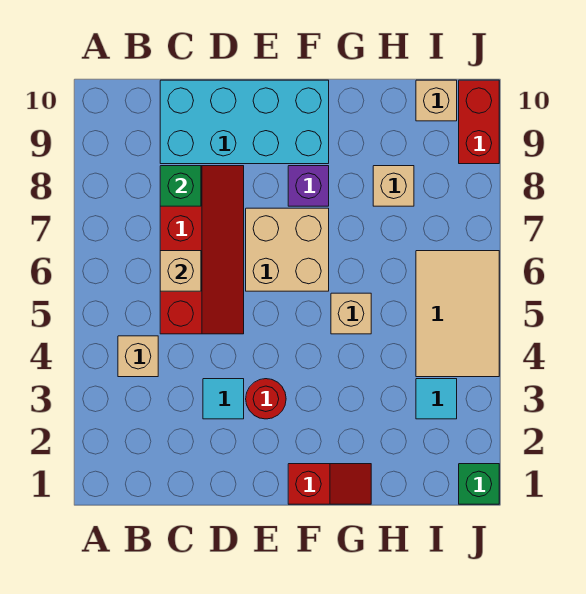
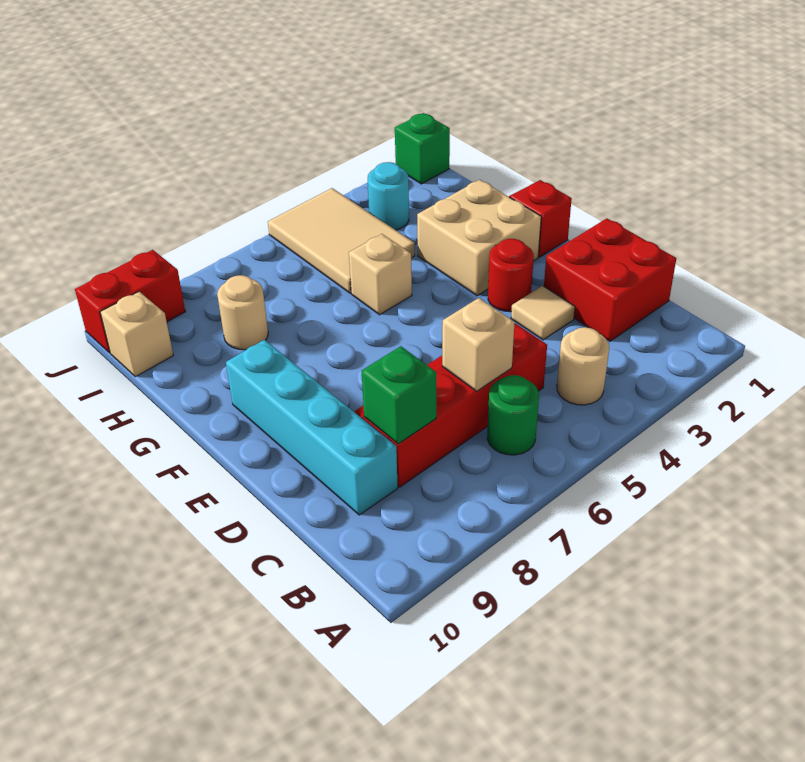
tan 1x1 brick [118,336,158,377] -> tan 1x1 round brick [557,327,609,405]
none -> green 1x1 round brick [487,375,539,455]
none -> red 2x2 brick [544,218,676,341]
cyan 2x4 brick [160,80,329,164] -> cyan 1x4 brick [226,340,398,515]
cyan 1x1 tile [203,379,244,419] -> tan 1x1 tile [511,286,575,340]
tan 2x2 brick [246,208,329,291] -> tan 2x2 brick moved to [417,180,541,296]
purple 1x1 brick [288,166,329,206] -> none
tan 1x1 brick [373,166,414,206] -> tan 1x1 round brick [217,275,268,350]
cyan 1x1 tile [416,379,457,419] -> cyan 1x1 round brick [368,162,409,230]
tan 2x3 tile [416,251,499,377] -> tan 2x3 tile turned to [268,188,415,293]

